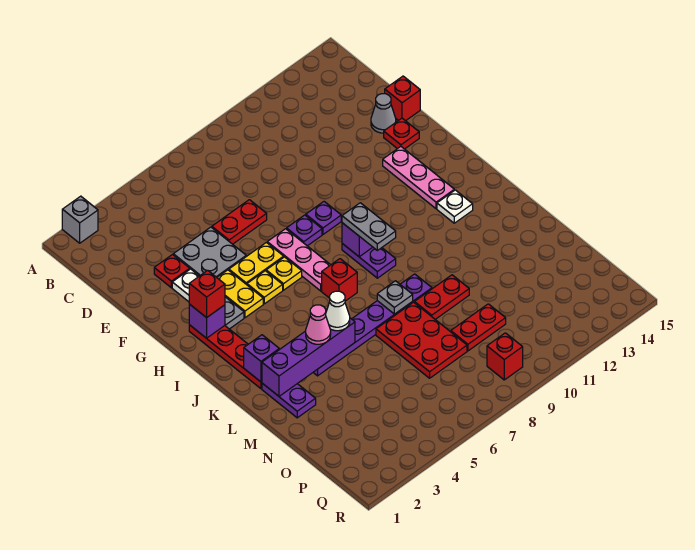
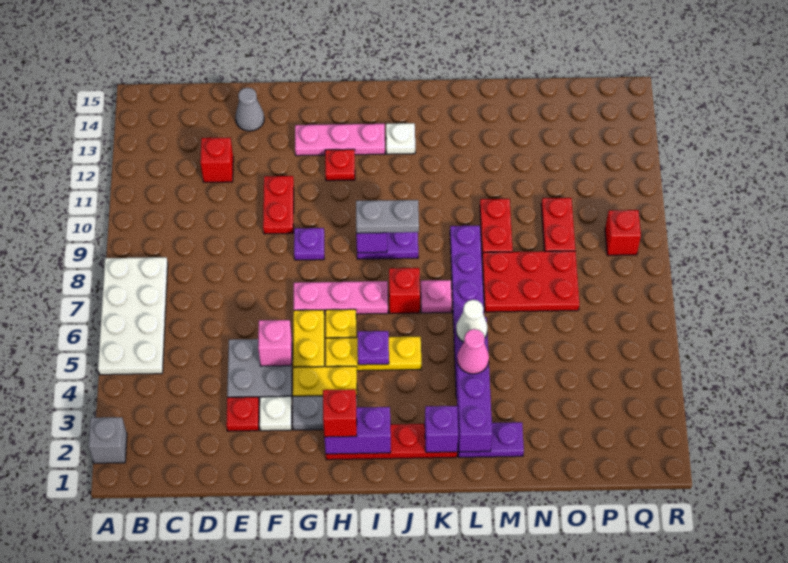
none -> white 2x4 plate [98,257,168,375]
red 1x2 plate [212,200,267,244] -> red 1x2 plate moved to [263,176,294,234]
red 1x1 brick [385,76,420,121] -> red 1x1 brick moved to [200,138,233,182]
none -> pink 1x1 brick [258,320,292,366]
red 1x1 plate [384,118,419,149] -> red 1x1 plate moved to [325,149,355,181]
purple 1x1 plate [287,215,322,246] -> purple 1x1 plate moved to [358,331,389,365]
purple 1x1 brick [189,304,225,338] -> purple 1x2 brick [324,407,391,454]
yellow 1x1 plate [247,271,283,304] -> yellow 1x3 plate [326,337,421,371]
none -> pink 1x1 plate [421,280,452,313]
grey 1x1 plate [377,281,413,314] -> none

